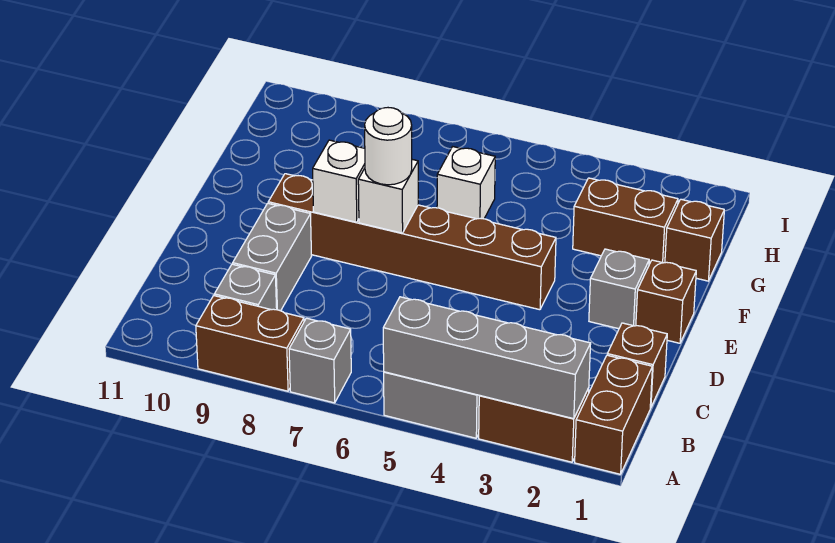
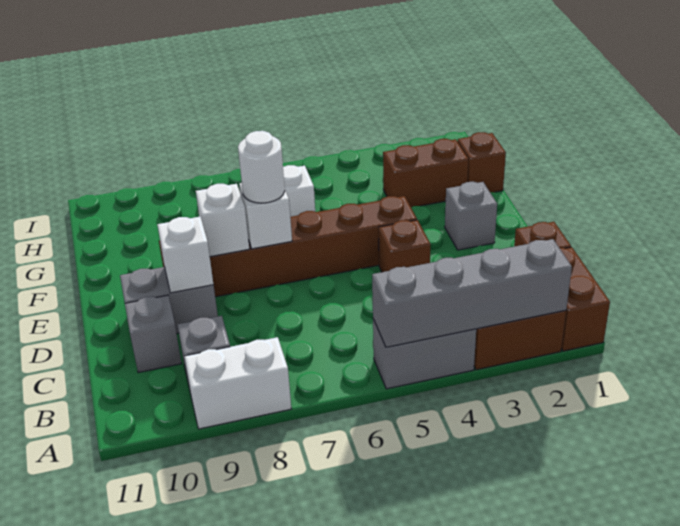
grey 1x1 brick [289,318,351,403] -> grey 1x1 brick moved to [125,295,182,373]
brown 1x2 brick [196,296,304,391] -> white 1x2 brick [184,337,291,429]
grey 1x2 brick [233,203,312,311] -> grey 1x2 brick turned to [120,267,218,333]
none -> white 1x1 brick [157,217,213,293]
brown 1x1 brick [636,260,696,343] -> brown 1x1 brick moved to [379,220,430,272]

